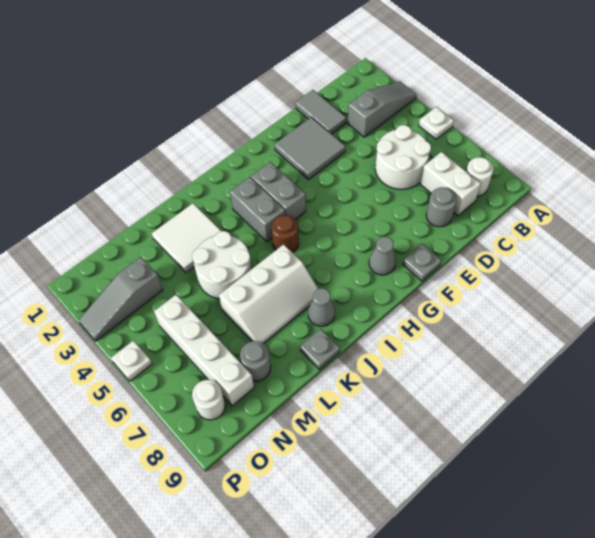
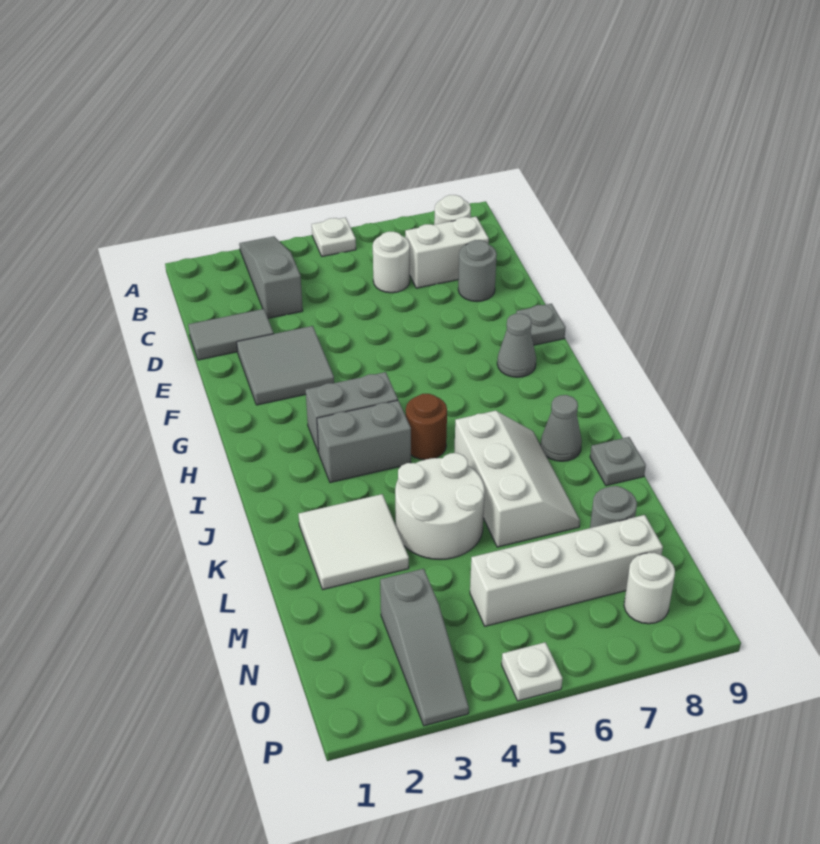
white 2x2 round brick [375,125,431,189] -> white 1x1 round brick [373,232,410,293]

